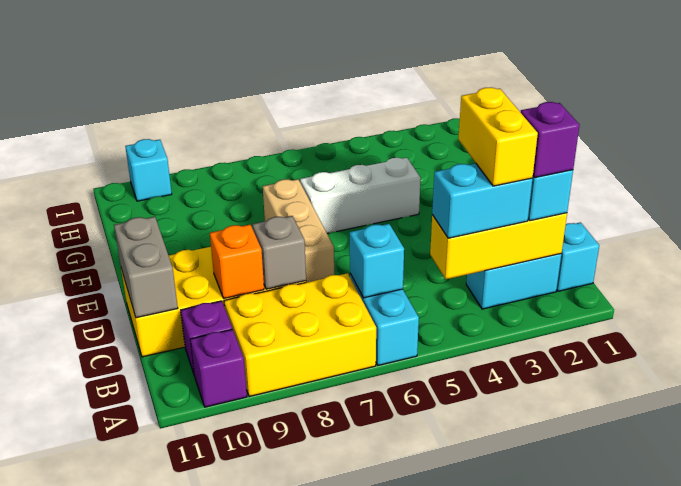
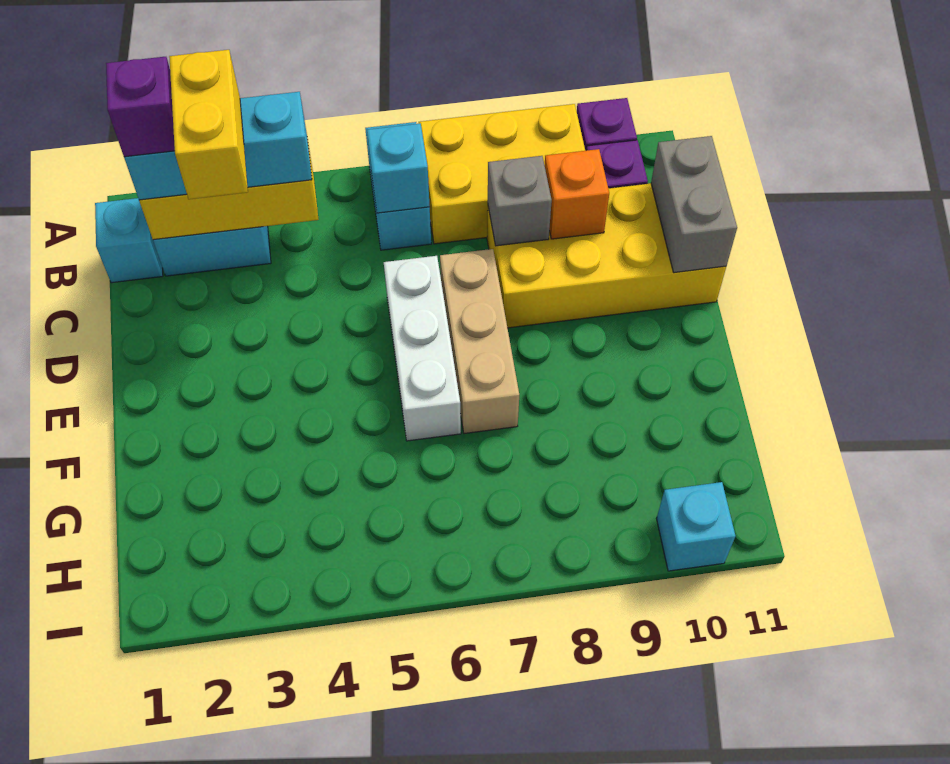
white 1x3 brick [300,158,421,233] -> white 1x3 brick turned to [384,256,461,441]

